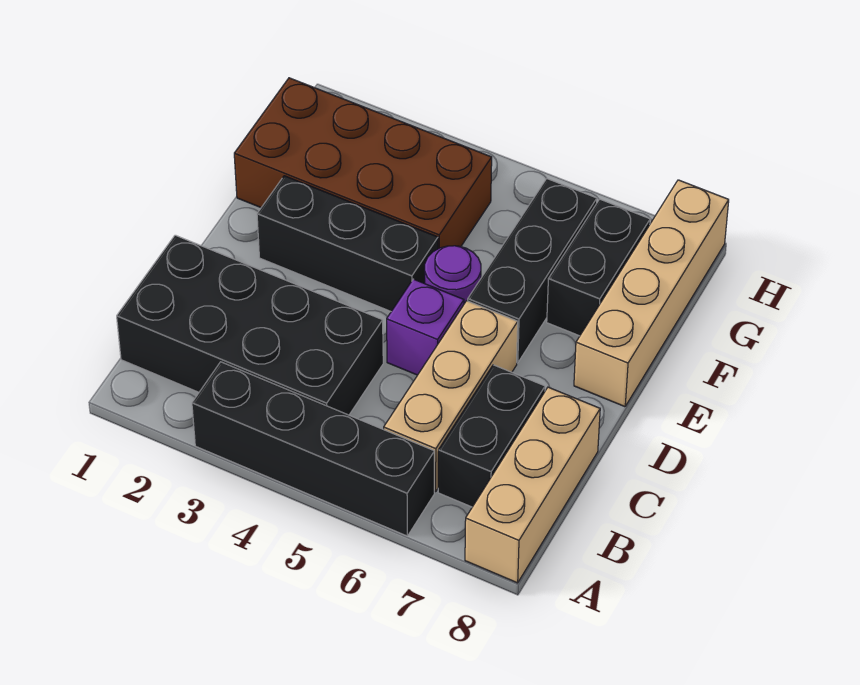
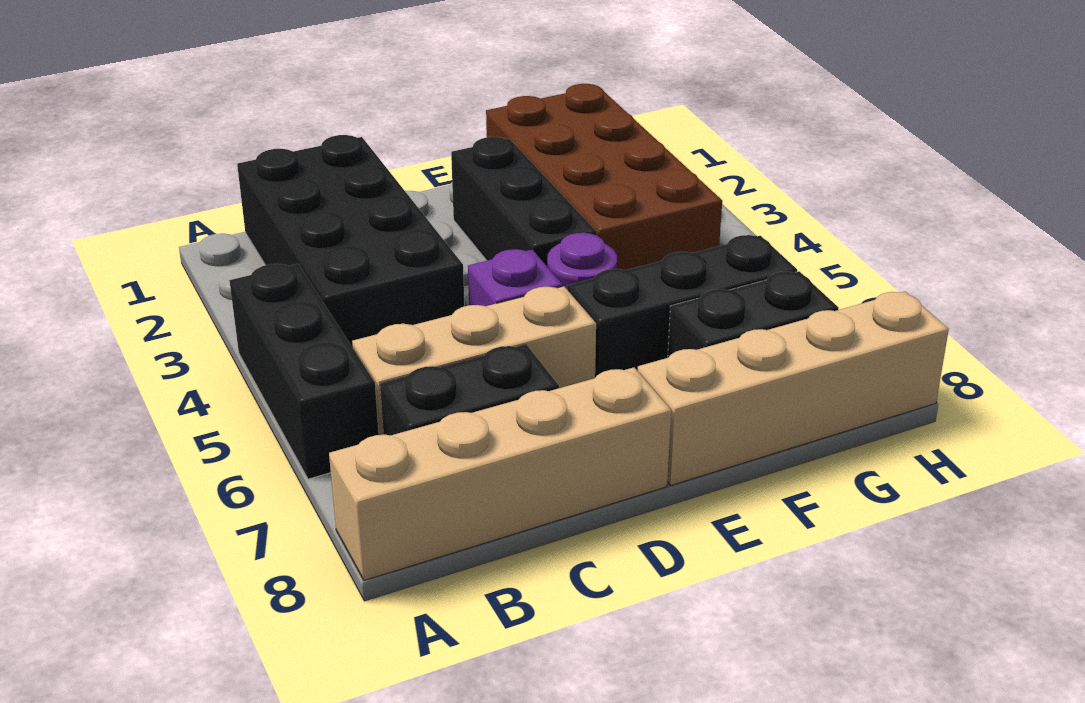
black 1x4 brick [192,362,434,536] -> black 1x3 brick [229,264,379,479]
tan 1x3 brick [465,387,600,583] -> tan 1x4 brick [329,367,671,581]

